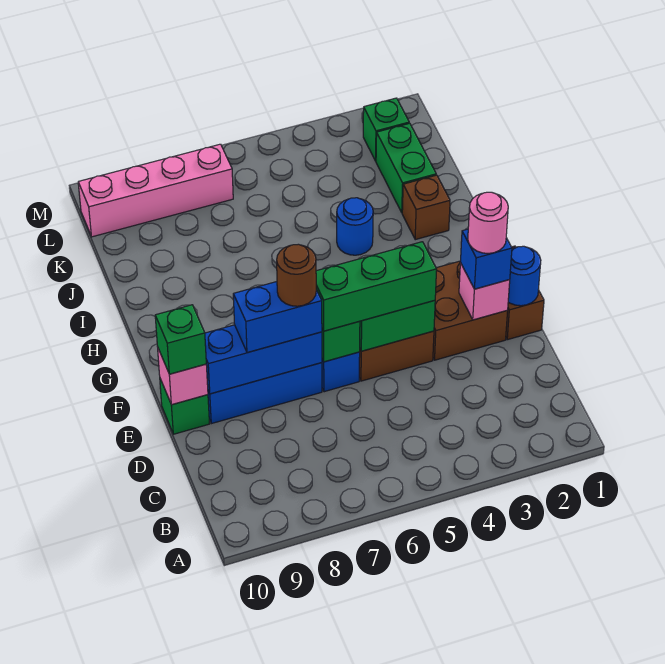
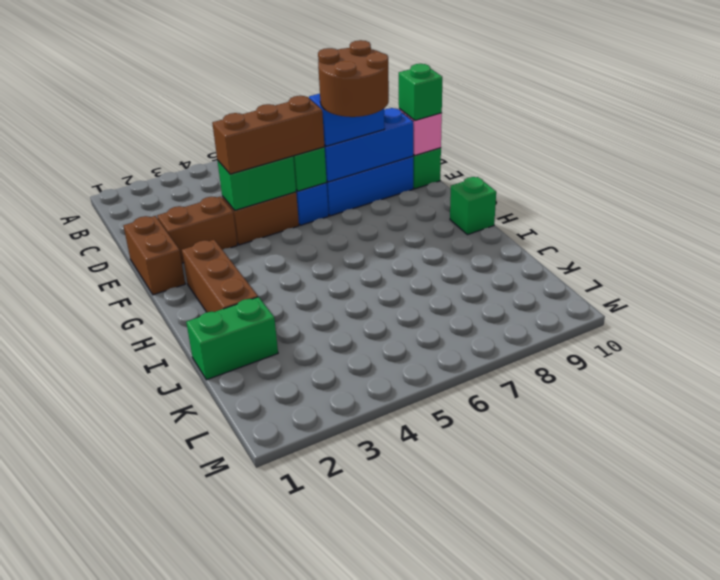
blue 1x1 round brick [508,246,541,306] -> none
brown 2x2 brick [433,261,508,360] -> brown 1x2 brick [157,196,237,263]
pink 1x1 brick [459,263,510,320] -> none
blue 1x1 brick [461,229,512,289] -> none
pink 1x1 round brick [468,192,508,253] -> none
green 1x3 brick [316,242,437,331] -> brown 1x3 brick [212,96,325,174]
brown 1x1 round brick [277,244,316,306] -> brown 2x2 round brick [318,40,389,117]
brown 1x1 brick [402,175,450,240] -> brown 1x3 brick [182,240,258,312]
blue 1x1 round brick [337,198,373,255] -> none
green 1x2 brick [376,123,436,212] -> green 1x2 brick turned to [186,297,278,380]
green 1x1 brick [363,98,409,161] -> green 1x1 brick moved to [450,177,496,235]
pink 1x4 brick [78,144,233,237] -> none

